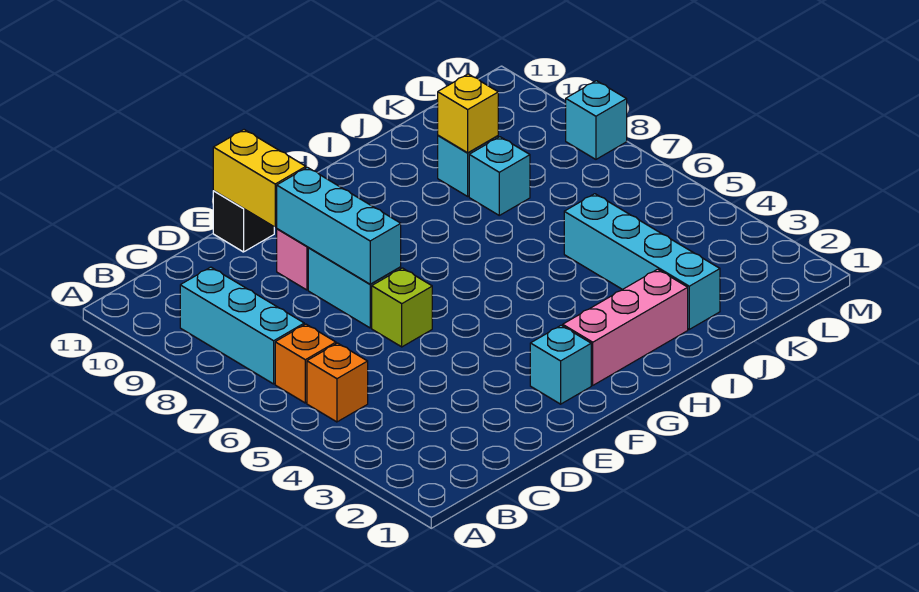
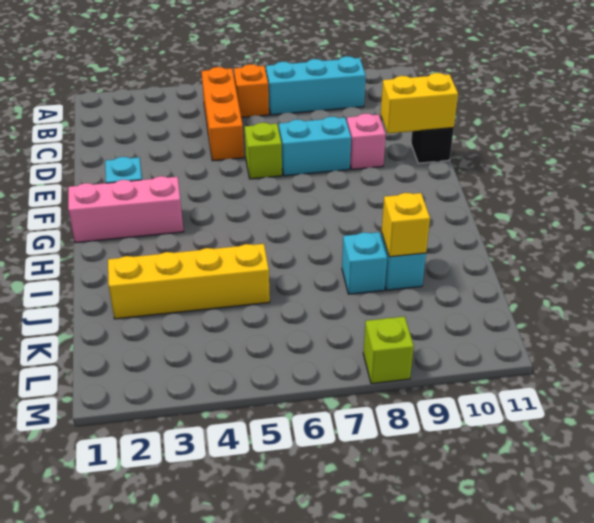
orange 1x1 brick [307,343,368,422] -> orange 1x3 brick [201,67,244,161]
cyan 1x3 brick [277,167,401,284] -> none
pink 1x3 brick [563,269,688,385] -> pink 1x3 brick turned to [68,176,183,243]
cyan 1x4 brick [564,194,720,329] -> yellow 1x4 brick [108,244,270,319]
cyan 1x1 brick [566,81,627,159] -> lime 1x1 brick [363,316,414,384]

